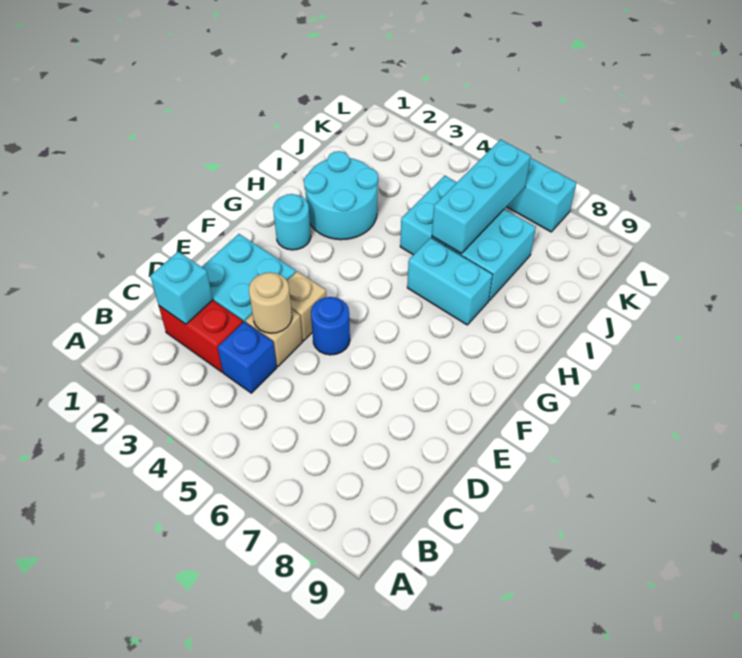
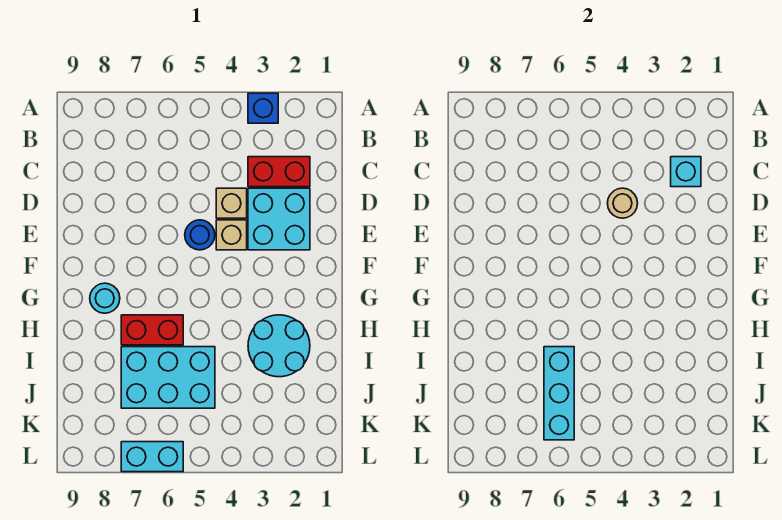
blue 1x1 brick [218,322,277,393] -> blue 1x1 brick moved to [248,93,278,123]
cyan 1x1 round brick [273,194,311,250] -> cyan 1x1 round brick moved to [90,283,120,313]
cyan 1x2 brick [407,238,493,325] -> red 1x2 brick [121,315,183,345]

